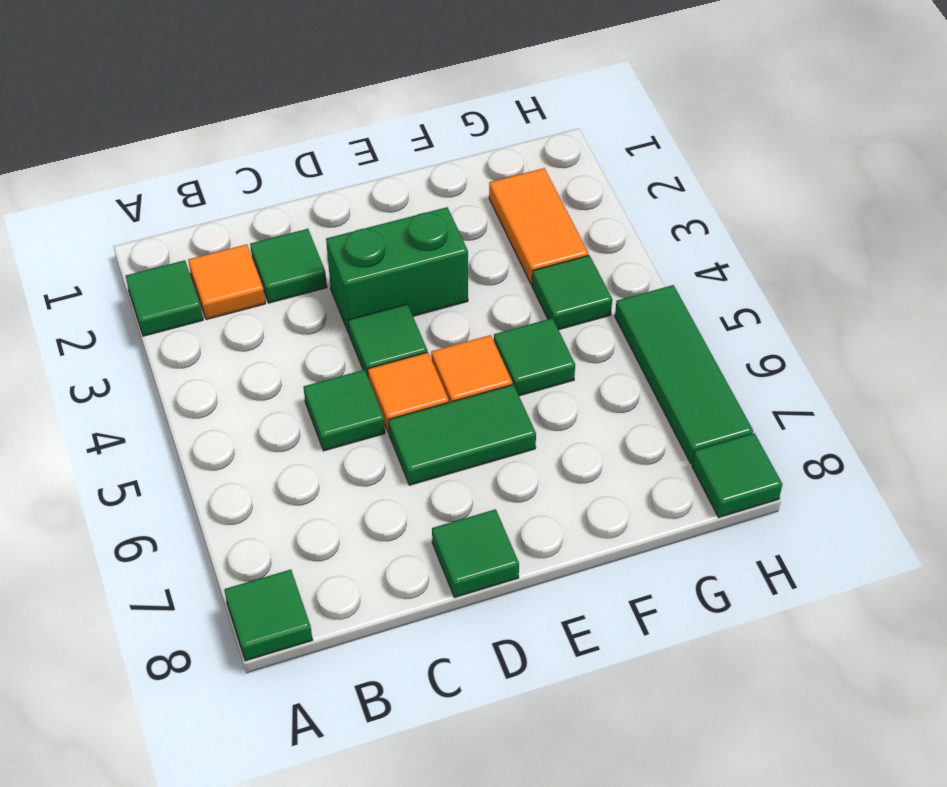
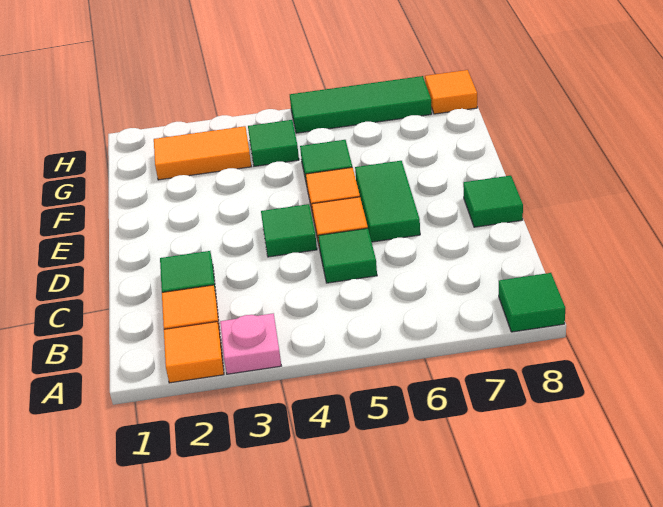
green 1x1 tile [126,260,203,336] -> orange 1x1 tile [164,322,224,383]
none -> pink 1x1 plate [220,313,281,374]
green 1x2 brick [326,207,468,333] -> none
green 1x1 tile [692,433,782,517] -> orange 1x1 tile [425,70,477,114]

